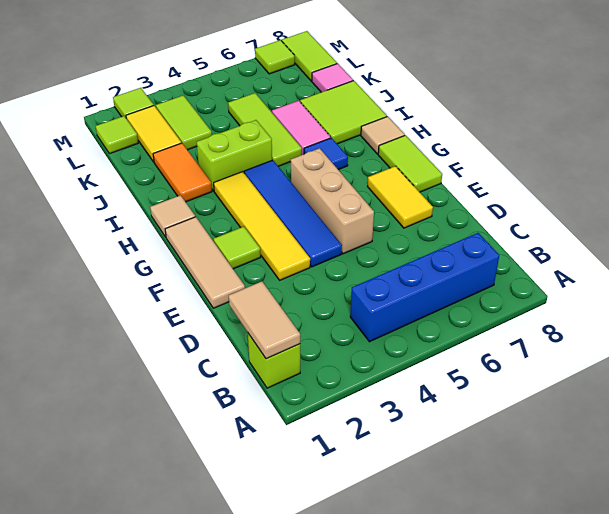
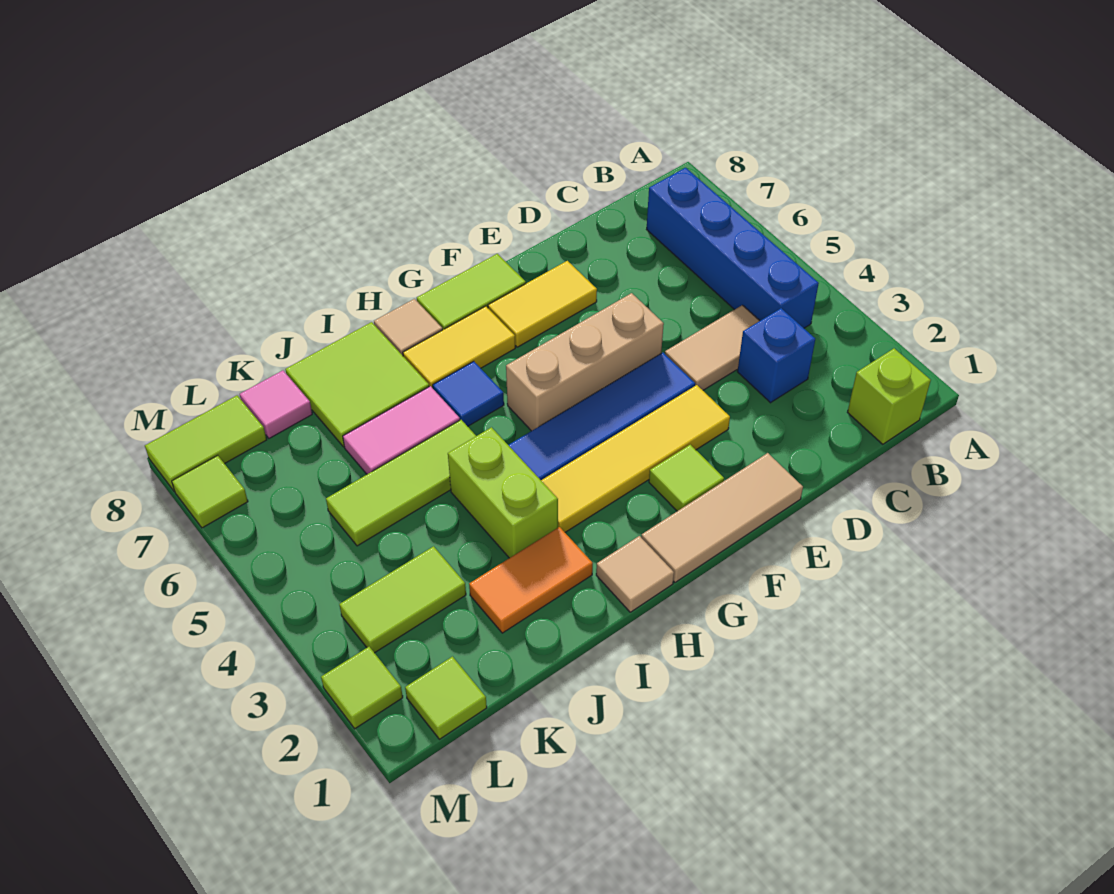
tan 1x2 tile [229,281,300,359] -> tan 1x2 tile moved to [665,305,760,390]
none -> blue 1x1 brick [737,308,815,403]
yellow 1x2 tile [126,106,182,162] -> yellow 1x2 tile moved to [403,306,515,388]

